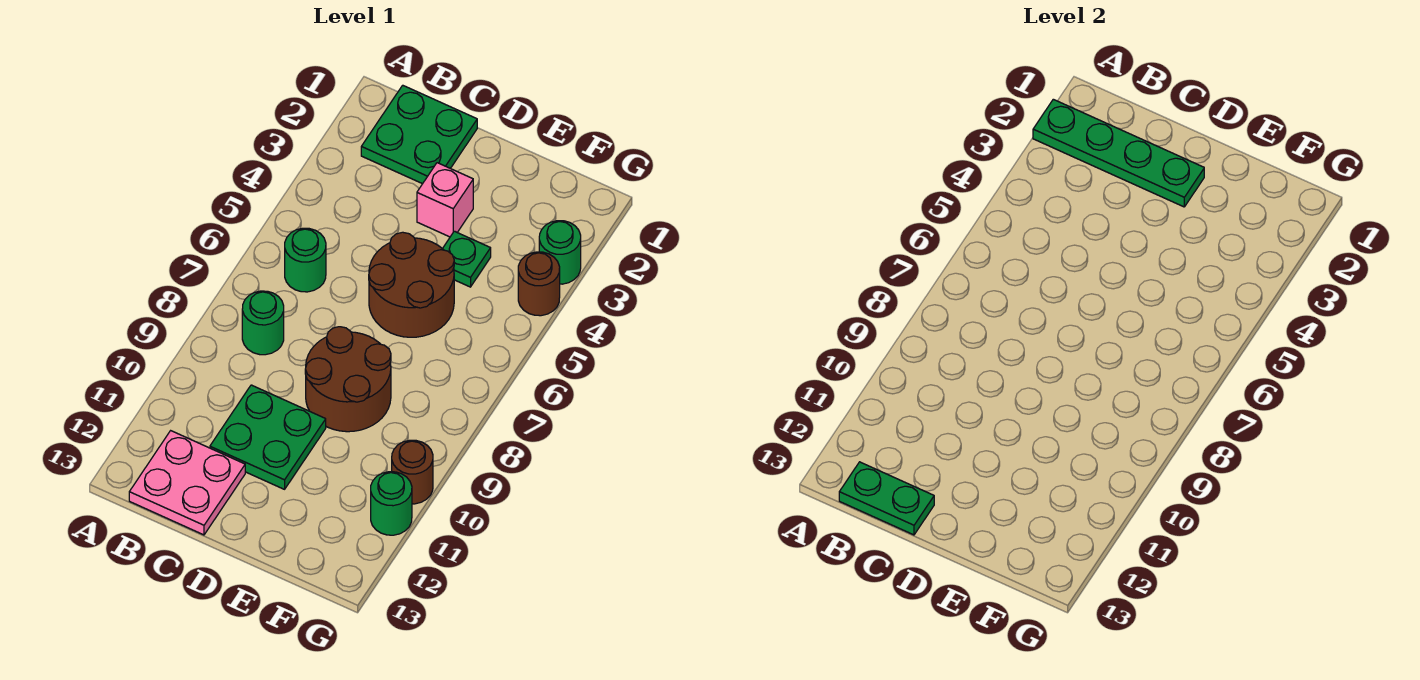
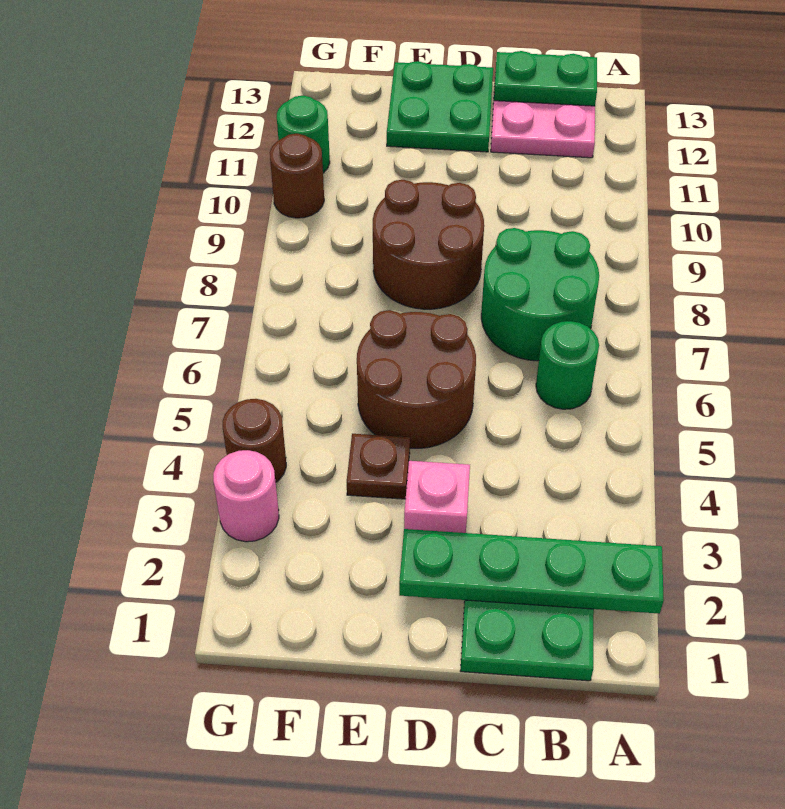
green 1x1 round brick [242,291,284,355] -> green 2x2 round brick [481,228,599,361]
green 2x2 plate [210,385,326,489] -> green 2x2 plate moved to [387,61,493,152]
green 1x1 plate [443,231,491,287] -> brown 1x1 plate [347,434,410,499]
green 1x1 round brick [539,221,581,284] -> pink 1x1 round brick [213,450,279,542]

